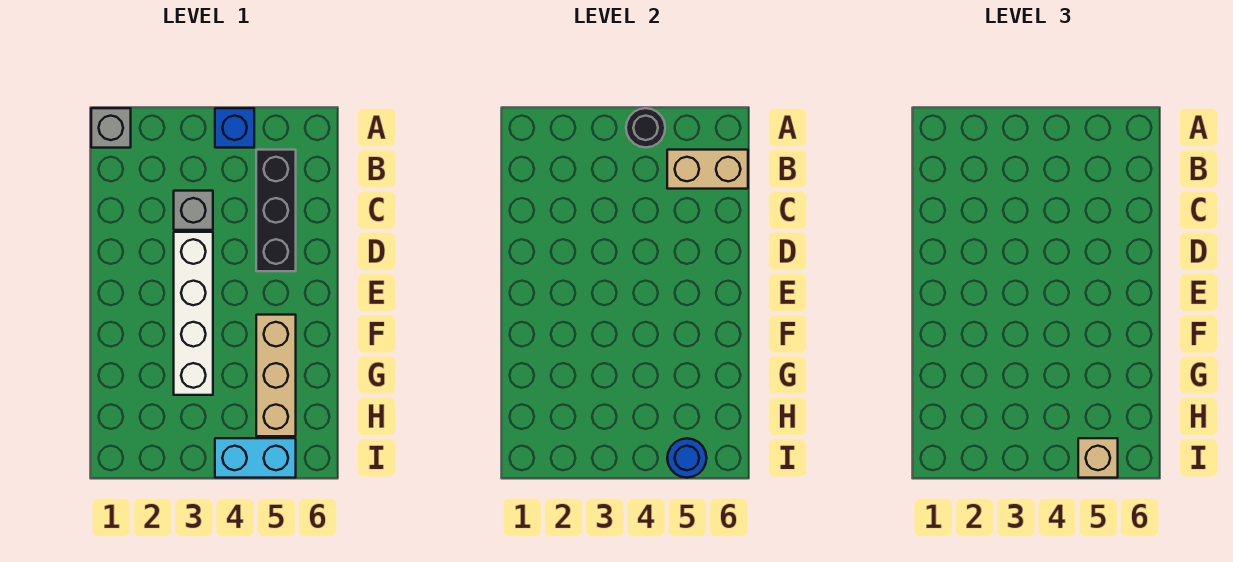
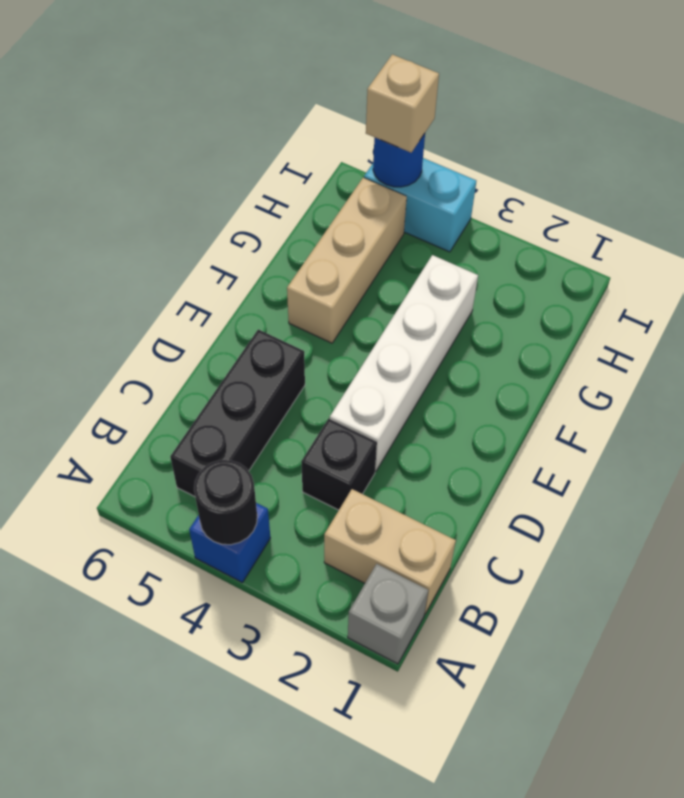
tan 1x2 brick [667,150,748,189] -> tan 1x2 brick moved to [324,489,456,614]
grey 1x1 brick [174,191,213,230] -> black 1x1 brick [301,419,377,510]

